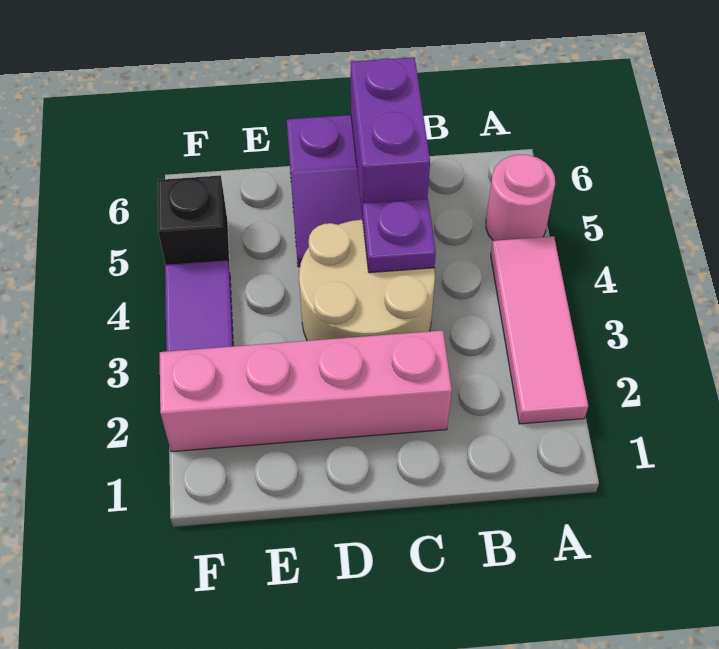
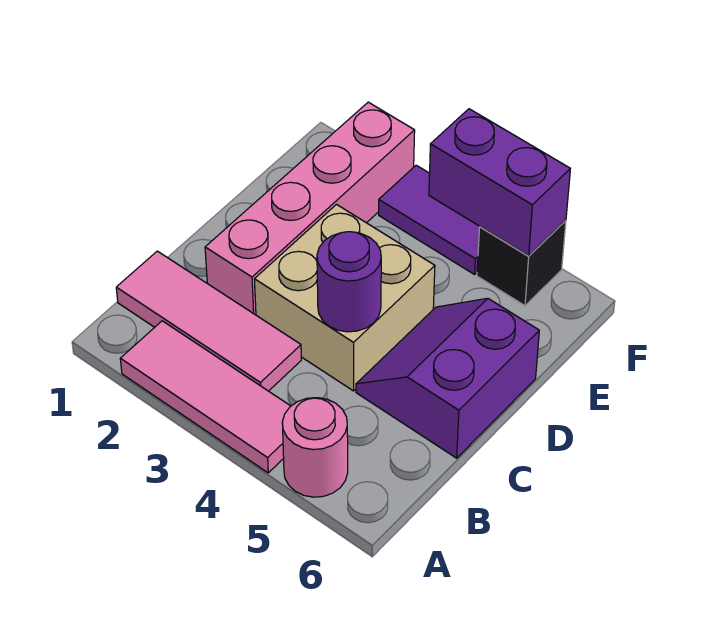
none -> pink 1x3 tile [116,251,301,391]
tan 2x2 round brick [299,220,435,341] -> tan 2x2 brick [255,205,435,391]
purple 1x1 plate [363,198,436,273] -> purple 1x1 round brick [317,232,381,332]
purple 1x2 brick [351,57,430,216] -> purple 1x2 brick moved to [429,109,570,256]

